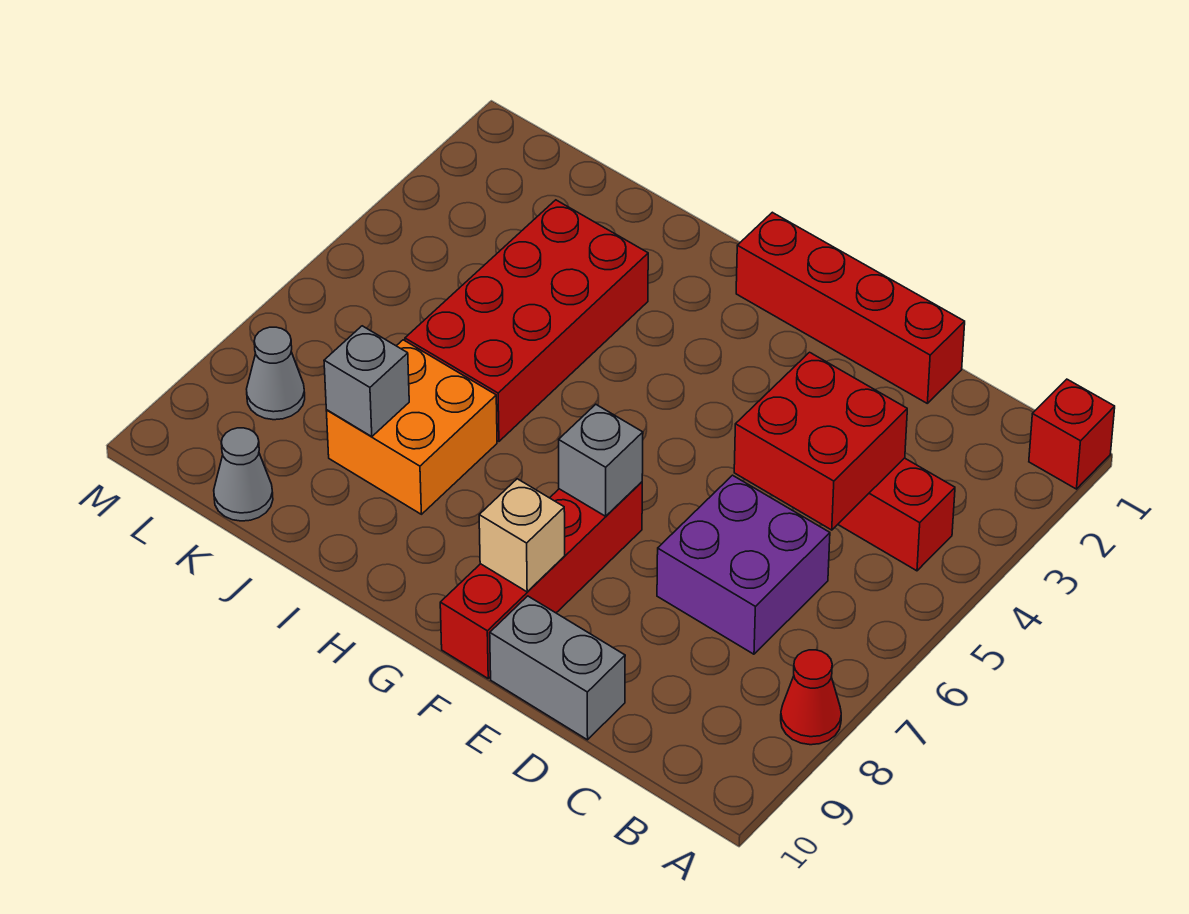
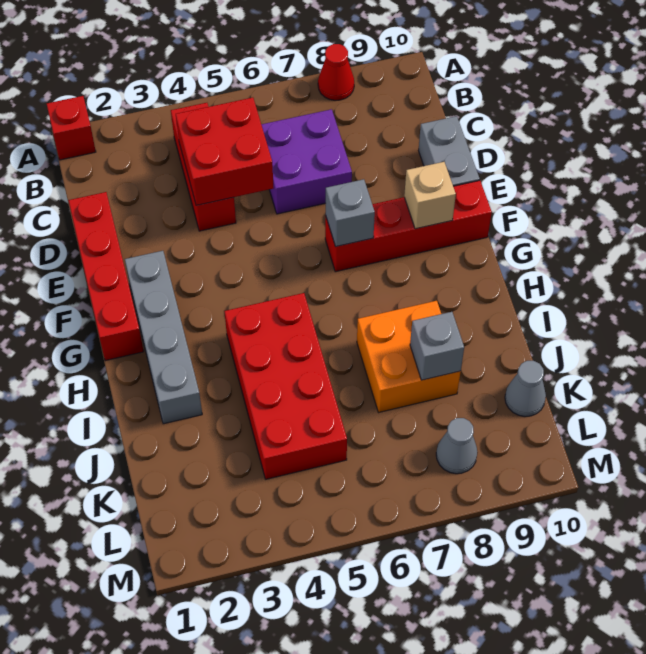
none -> grey 1x4 brick [125,251,202,424]
red 2x4 brick [405,200,648,441] -> red 2x4 brick turned to [224,293,347,479]

